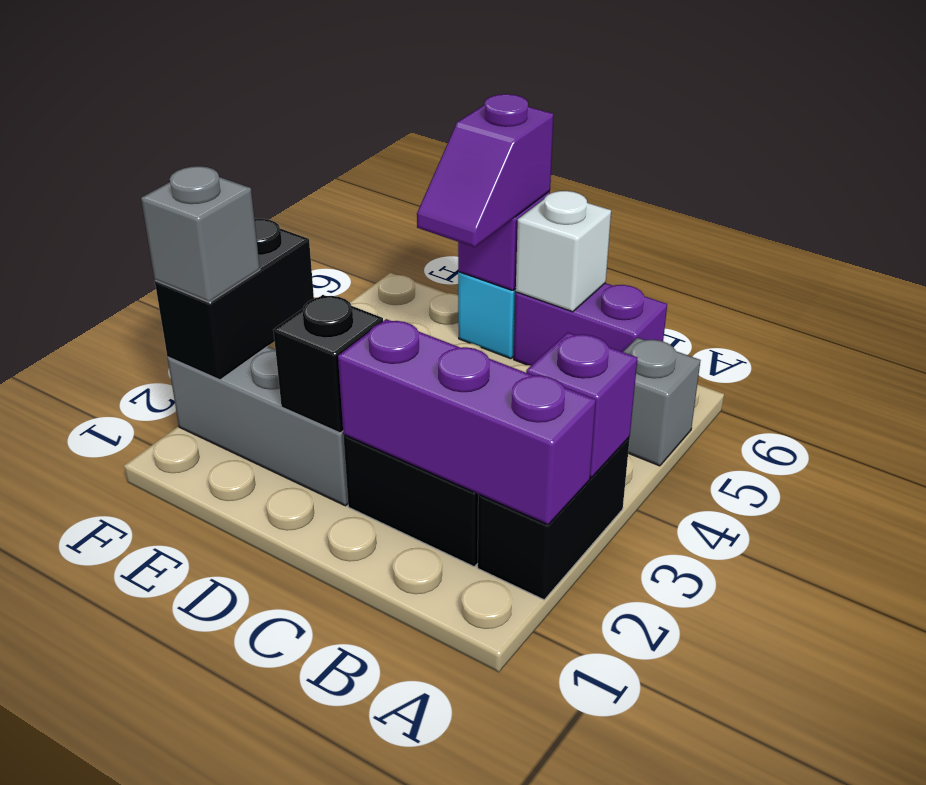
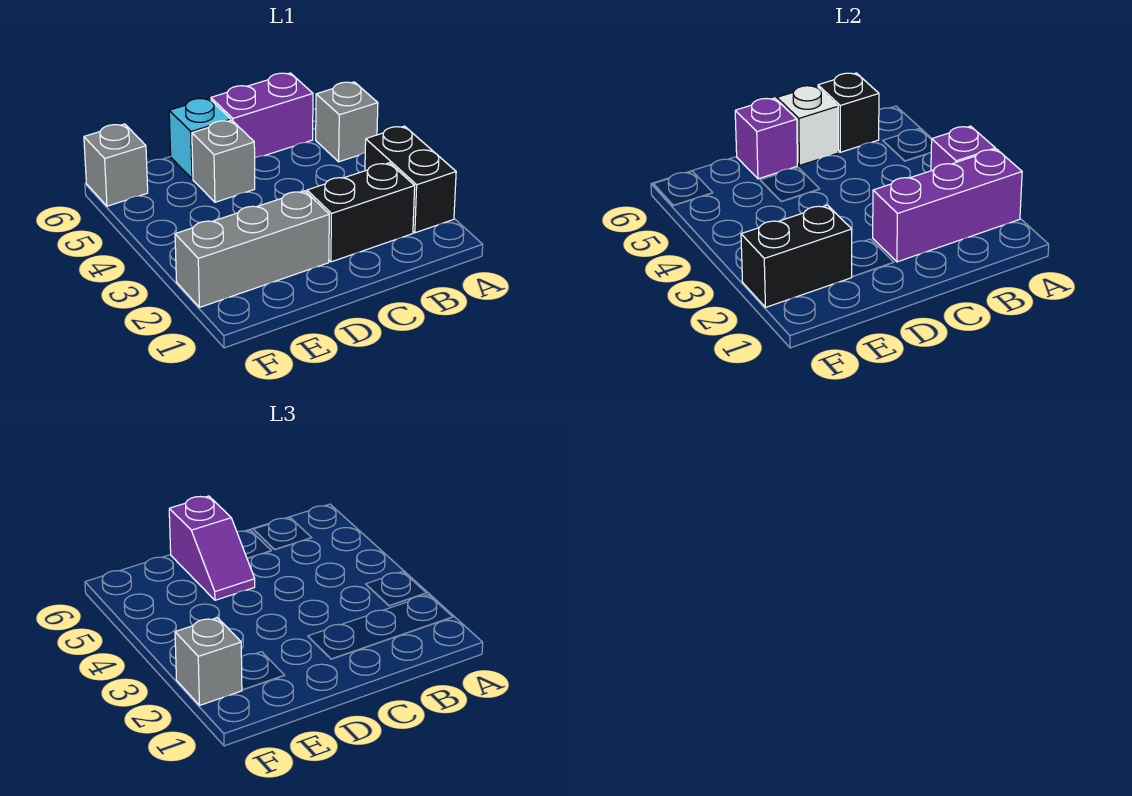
black 1x1 brick [273,295,383,433] -> black 1x1 brick moved to [818,73,879,152]
none -> grey 1x1 brick [192,120,255,202]
black 1x2 brick [155,219,314,380] -> black 1x2 brick turned to [741,205,852,307]
none -> grey 1x1 brick [84,124,148,206]

